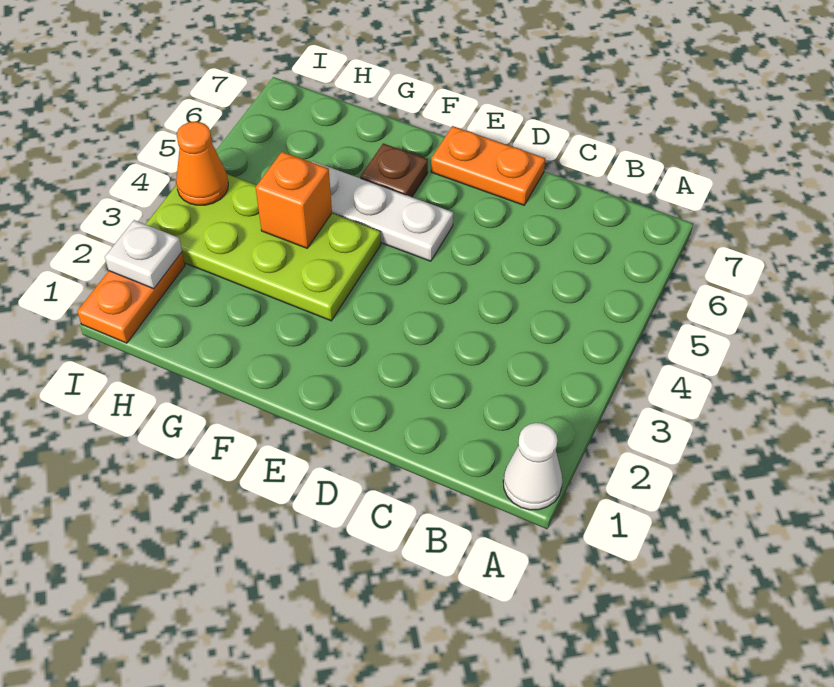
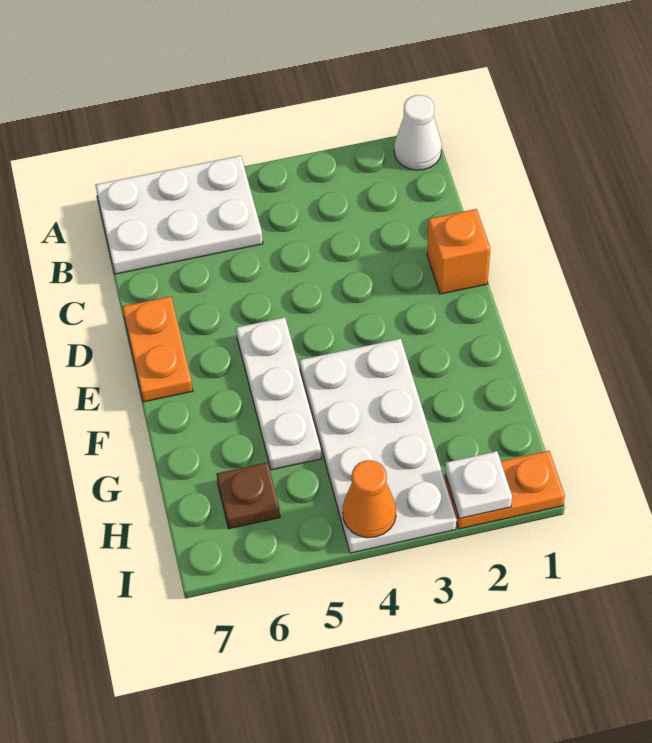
none -> white 2x3 plate [95,156,263,274]
lime 2x4 plate [146,174,381,321] -> white 2x4 plate [300,339,457,553]
brown 1x1 plate [360,143,428,197] -> brown 1x1 plate moved to [217,462,280,529]
orange 1x1 brick [256,152,332,248] -> orange 1x1 brick moved to [427,209,490,294]

